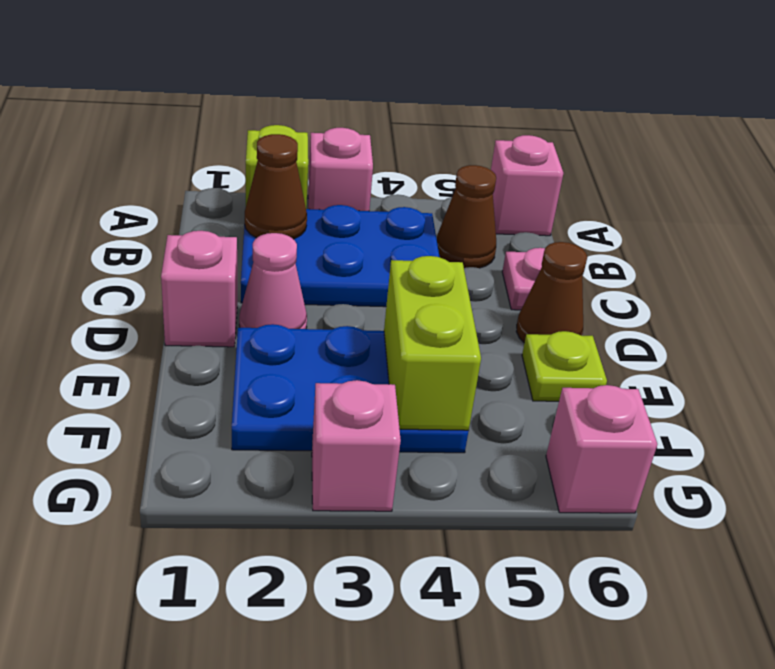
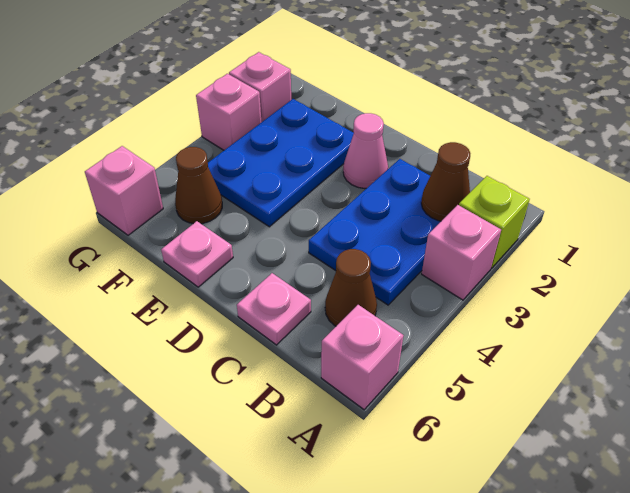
pink 1x1 brick [161,231,237,347] -> pink 1x1 brick moved to [229,52,292,122]
brown 1x1 cone [516,242,587,343] -> brown 1x1 cone moved to [175,147,222,224]
lime 1x2 brick [384,256,481,430] -> none
lime 1x1 plate [522,331,607,401] -> pink 1x1 plate [161,221,233,287]

